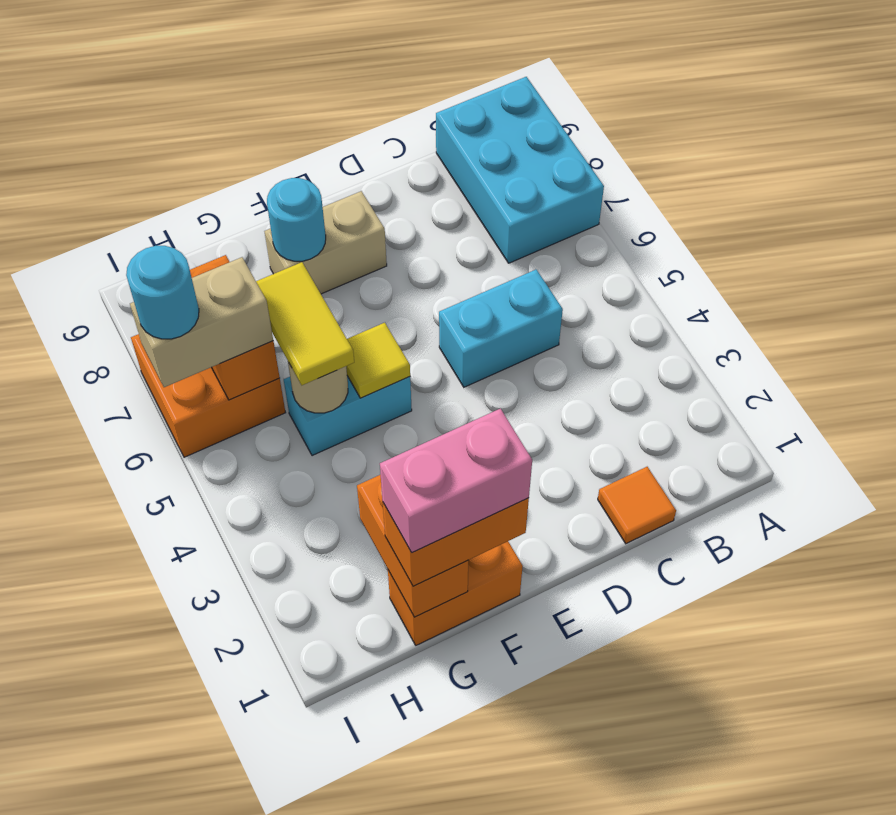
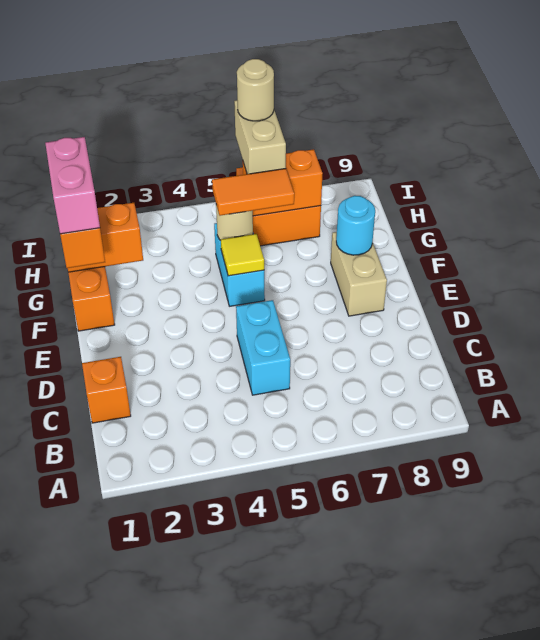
cyan 2x3 brick [436,77,604,263] -> none
orange 1x1 tile [598,467,676,544] -> orange 1x1 brick [82,357,131,423]
yellow 1x2 tile [256,262,354,385] -> orange 1x2 tile [212,169,294,216]
cyan 1x1 round brick [126,246,199,339] -> tan 1x1 round brick [237,59,274,121]

